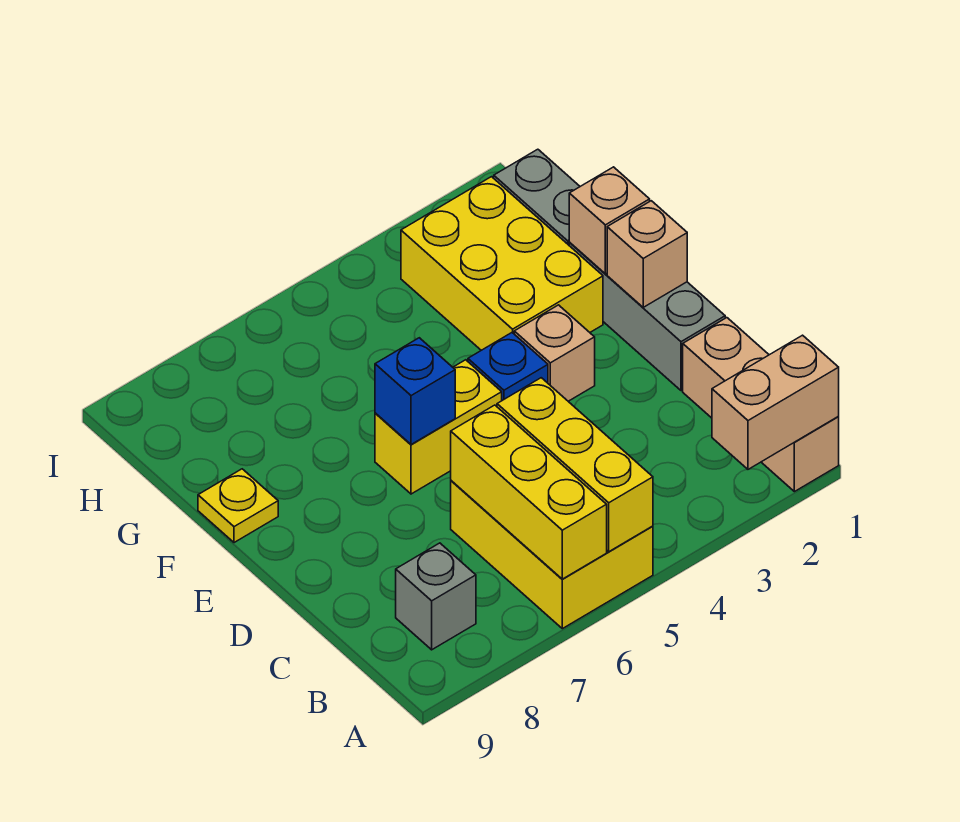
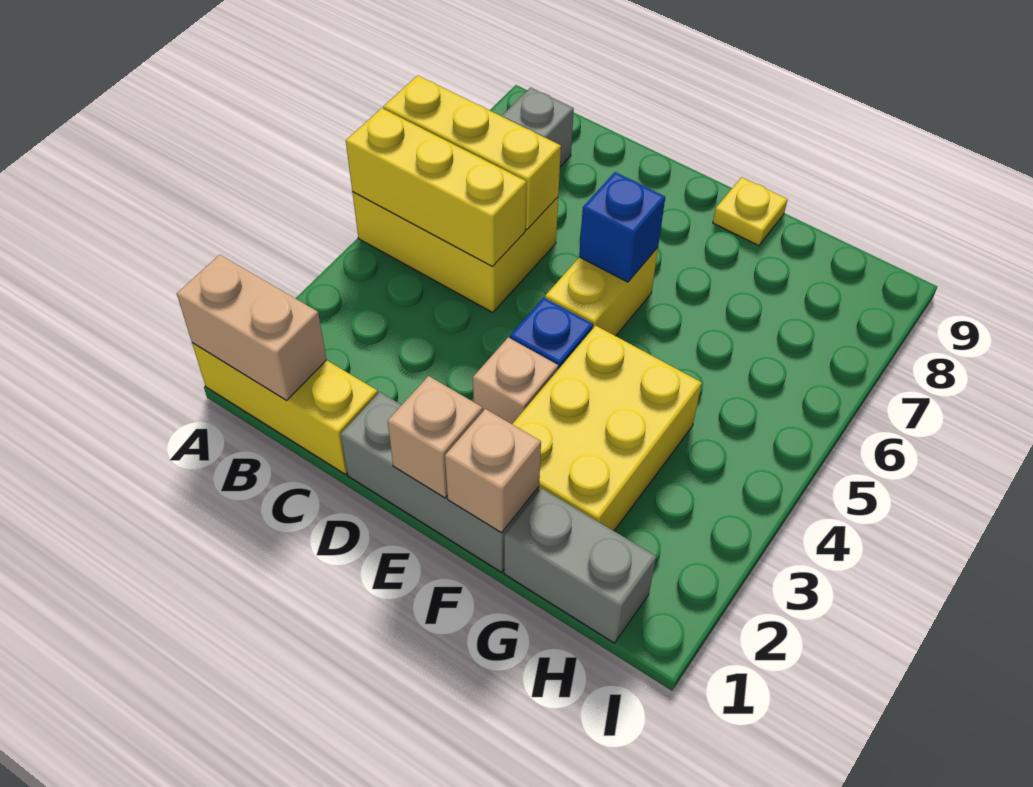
tan 1x3 brick [683,318,839,492] -> yellow 1x3 brick [192,343,378,474]
tan 1x2 brick [712,335,839,469] -> tan 1x2 brick turned to [177,255,327,401]
yellow 2x3 brick [401,177,603,350] -> yellow 2x3 brick turned to [512,326,702,531]

